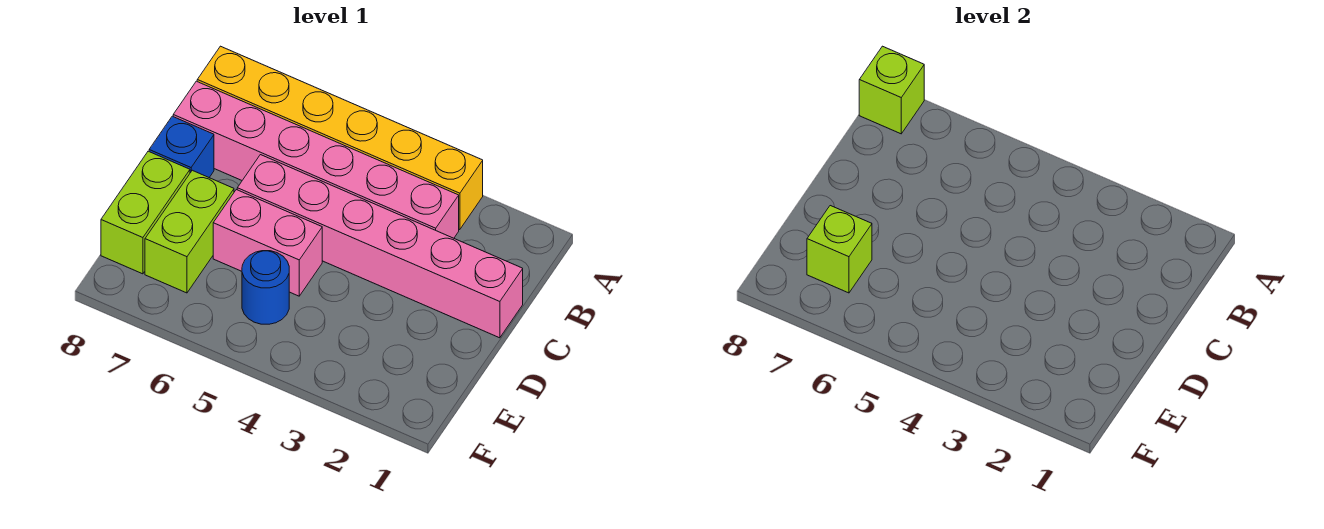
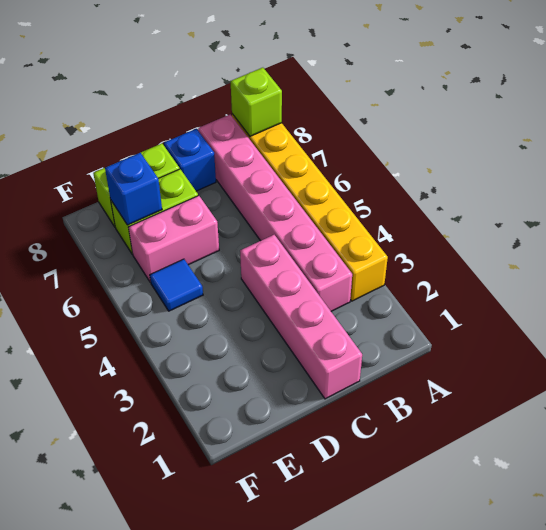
pink 1x6 brick [237,155,523,338] -> pink 1x4 brick [240,235,362,399]
pink 1x2 brick [213,190,322,296] -> pink 1x2 brick turned to [129,195,219,282]
blue 1x1 round brick [242,251,289,324] -> blue 1x1 tile [150,259,203,311]
lime 1x1 brick [807,206,872,293] -> blue 1x1 brick [105,153,162,225]

